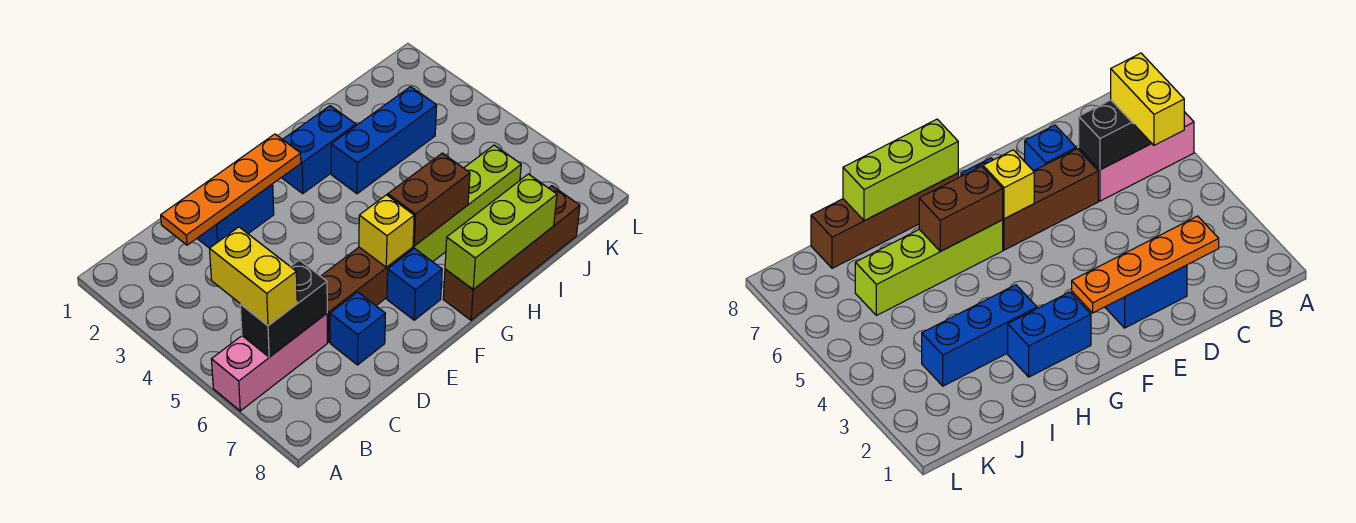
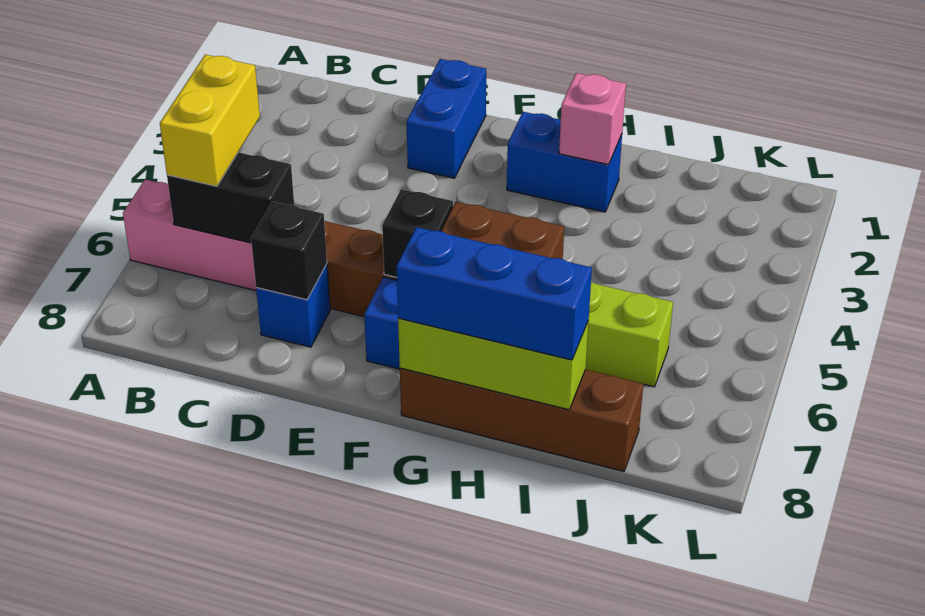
orange 1x4 plate [161,134,301,245] -> none
blue 1x2 brick [197,184,274,248] -> blue 1x2 brick turned to [407,59,486,178]
none -> black 1x1 brick [251,202,327,300]
yellow 1x1 brick [359,195,414,267] -> black 1x1 brick [382,189,453,277]
none -> pink 1x1 brick [559,73,626,165]
blue 1x3 brick [331,87,437,194] -> blue 1x3 brick moved to [396,227,592,360]

